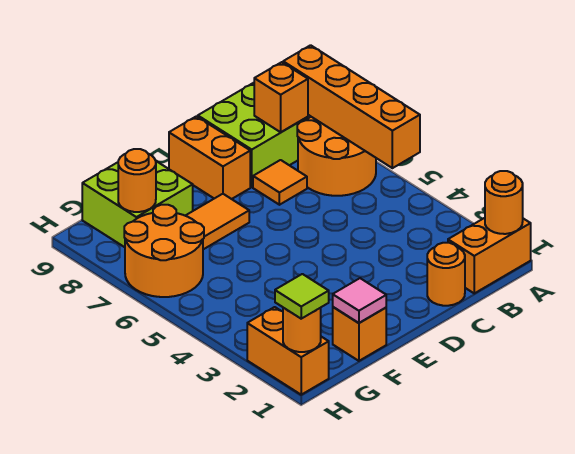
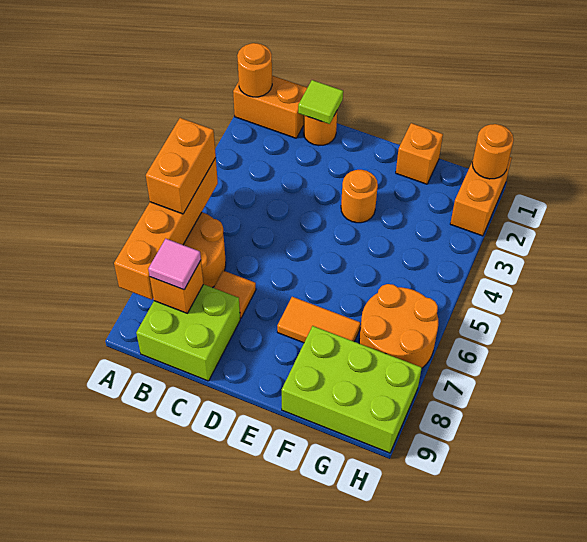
orange 1x2 brick [169,116,250,199] -> orange 1x2 brick moved to [146,118,216,214]
pink 1x1 tile [333,278,386,323] -> pink 1x1 tile moved to [148,239,201,290]
lime 2x2 brick [82,161,193,247] -> lime 2x3 brick [282,326,422,453]
orange 1x1 round brick [118,149,156,212] -> orange 1x1 round brick moved to [341,170,378,223]
lime 1x1 tile [275,274,329,319] -> lime 1x1 tile moved to [298,80,343,124]

